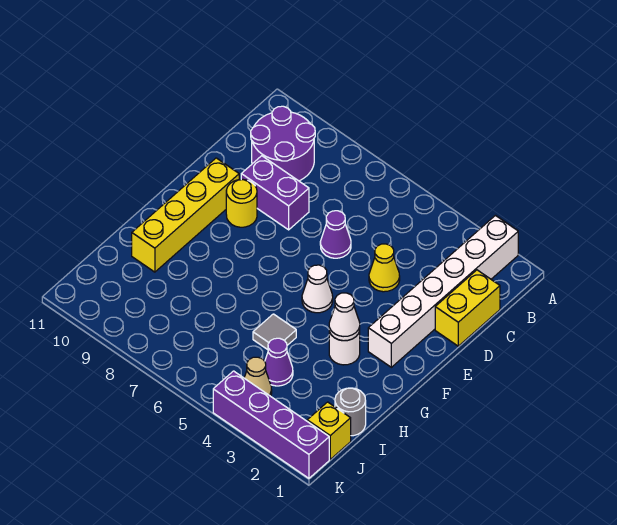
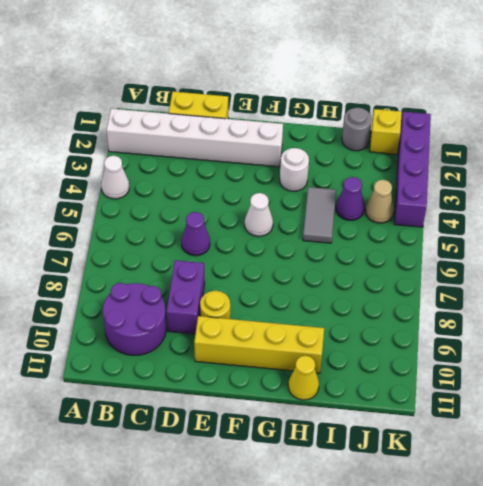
yellow 1x1 cone [369,244,400,292] -> yellow 1x1 cone moved to [288,356,319,400]
white 1x1 cone [329,293,360,341] -> white 1x1 cone moved to [101,156,129,199]
grey 1x1 tile [253,314,296,350] -> grey 1x2 tile [303,187,336,243]

